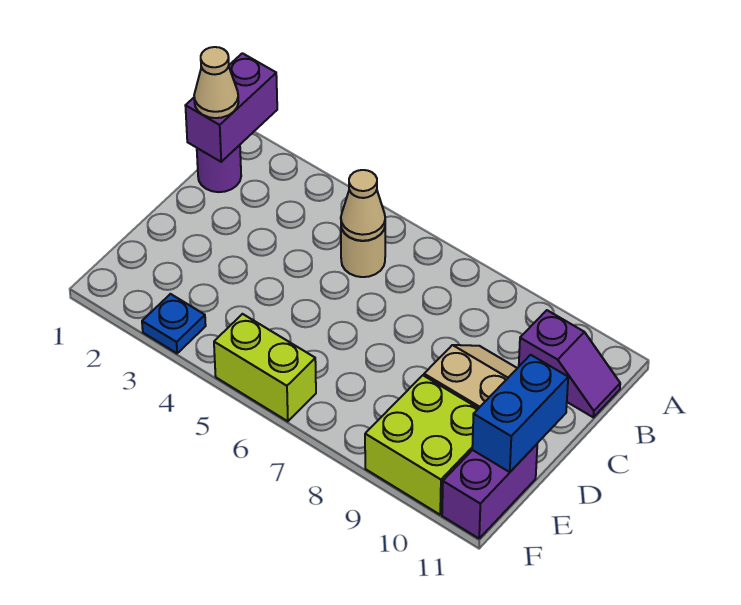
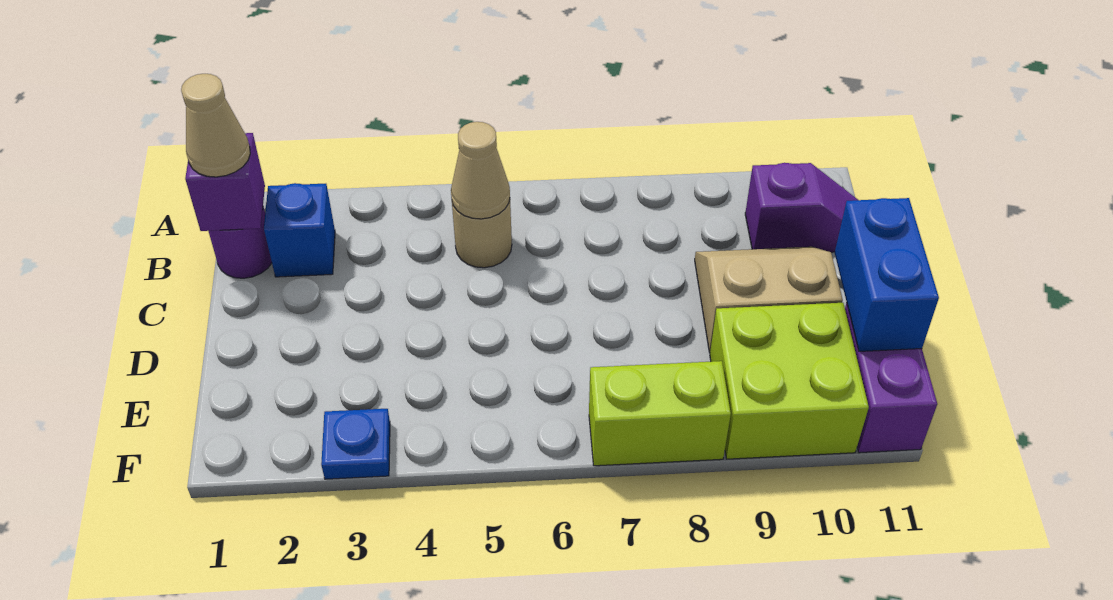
purple 1x2 brick [185,53,277,162] -> purple 1x1 brick [185,133,265,231]
none -> blue 1x1 brick [264,183,335,277]
lime 1x2 brick [214,314,316,421] -> lime 1x2 brick moved to [589,361,731,466]

